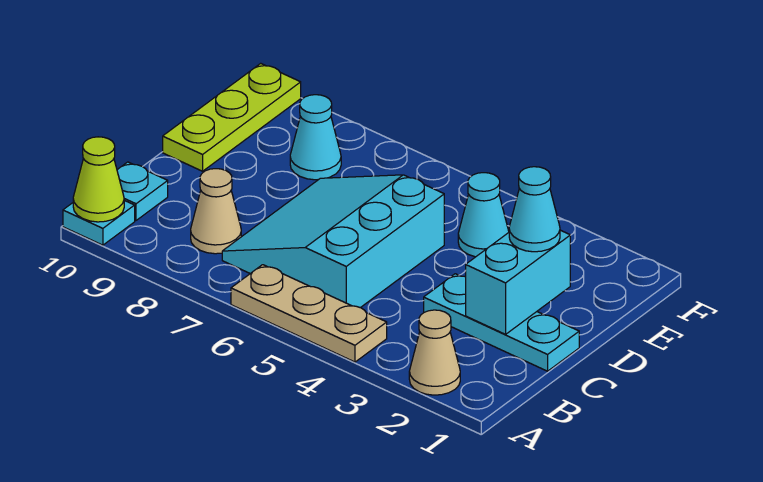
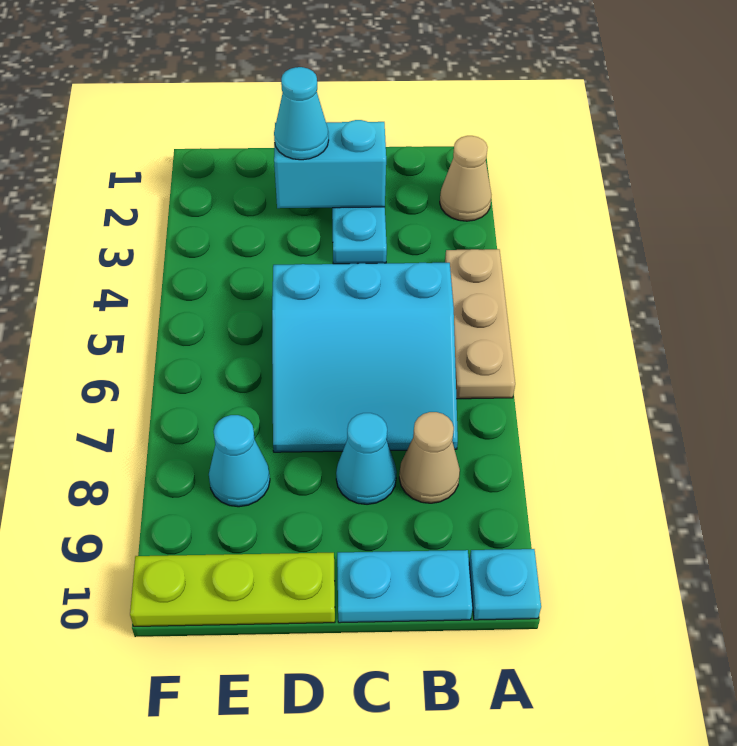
lime 1x1 cone [73,137,124,222] -> none
cyan 1x1 plate [117,162,168,220] -> cyan 1x2 plate [337,550,473,623]
cyan 1x1 cone [458,173,509,257] -> cyan 1x1 cone moved to [336,413,397,504]

